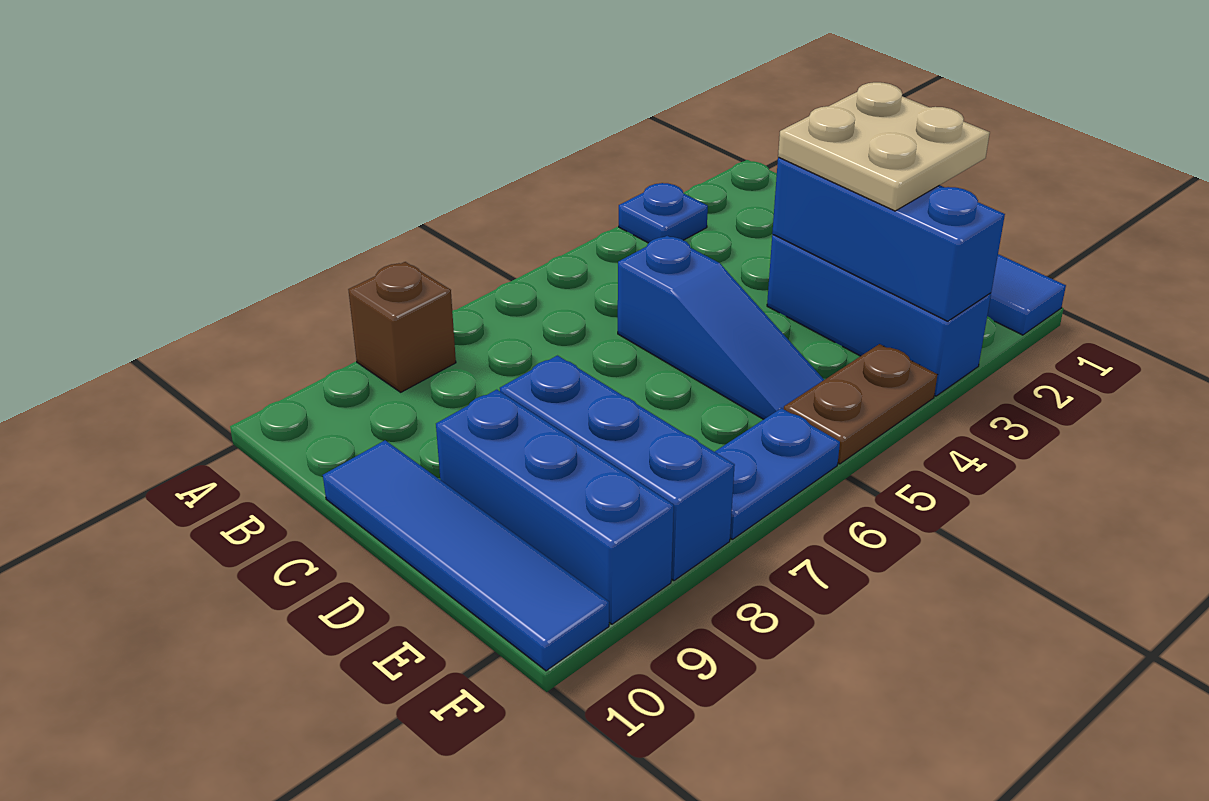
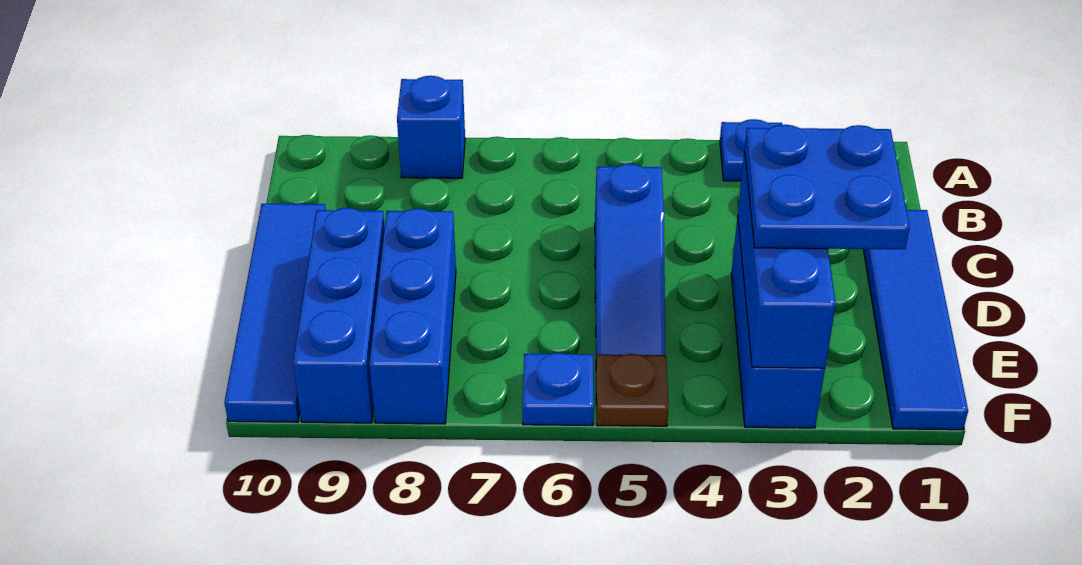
brown 1x1 brick [348,262,456,392] -> blue 1x1 brick [397,76,465,178]
tan 2x2 plate [778,82,990,211] -> blue 2x2 plate [745,125,910,249]
brown 1x2 plate [784,344,937,464] -> brown 1x1 plate [596,354,669,426]
blue 1x2 plate [715,408,840,539] -> blue 1x1 plate [523,353,594,426]

